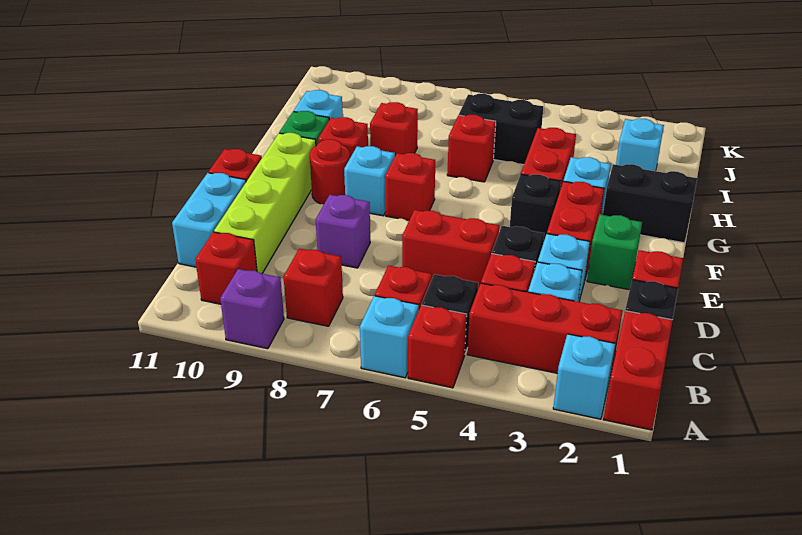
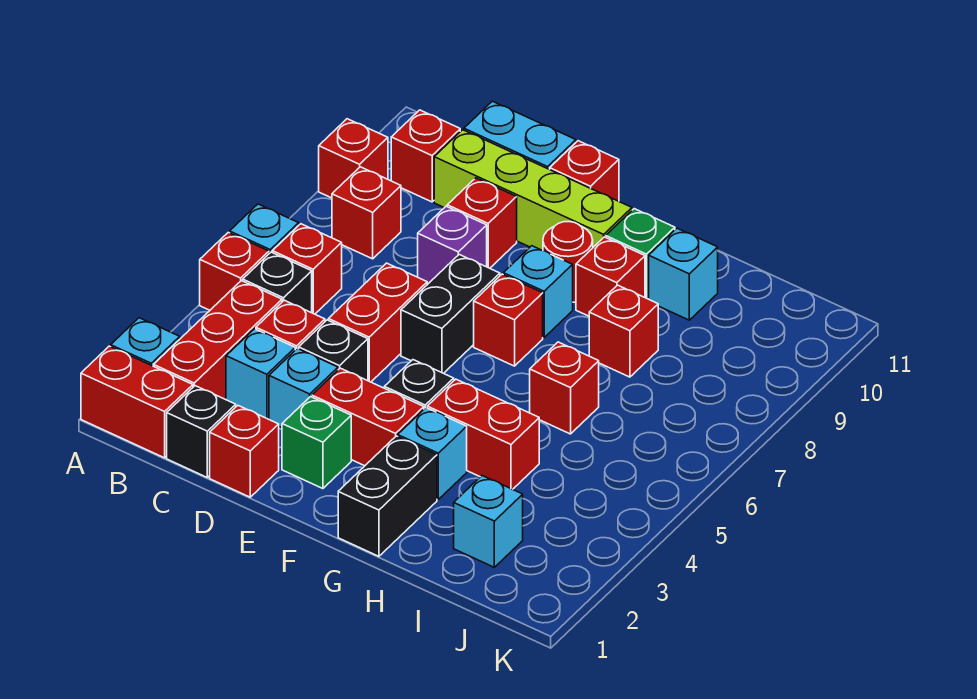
purple 1x1 brick [220,269,284,349] -> red 1x1 brick [319,119,388,198]
none -> red 1x1 brick [447,178,517,268]
black 1x2 brick [459,94,543,165] -> black 1x2 brick moved to [401,255,500,373]

